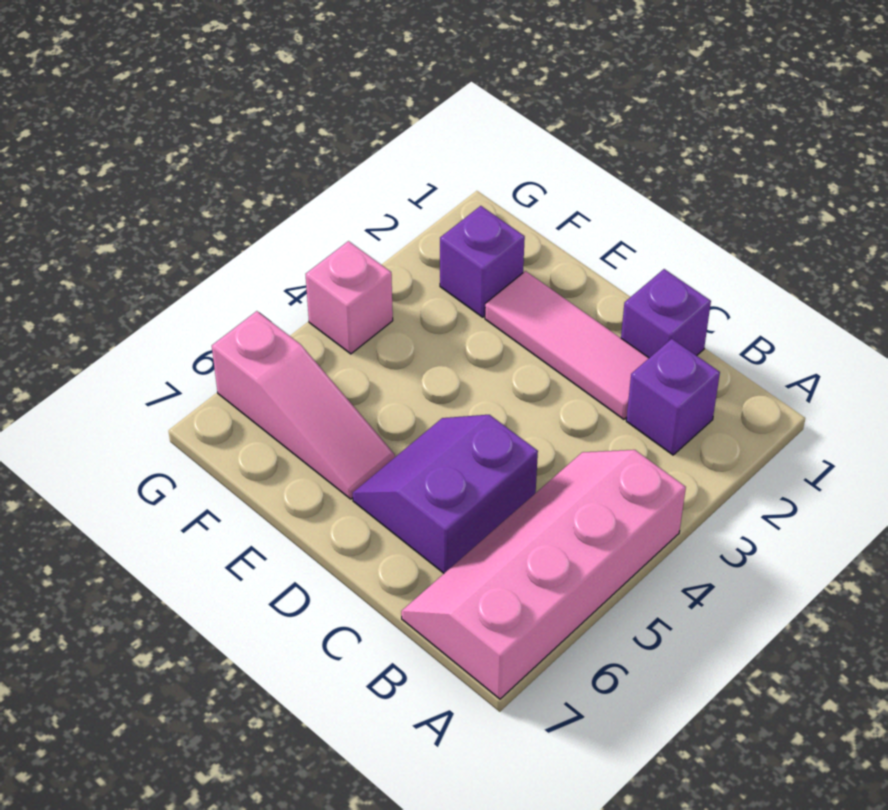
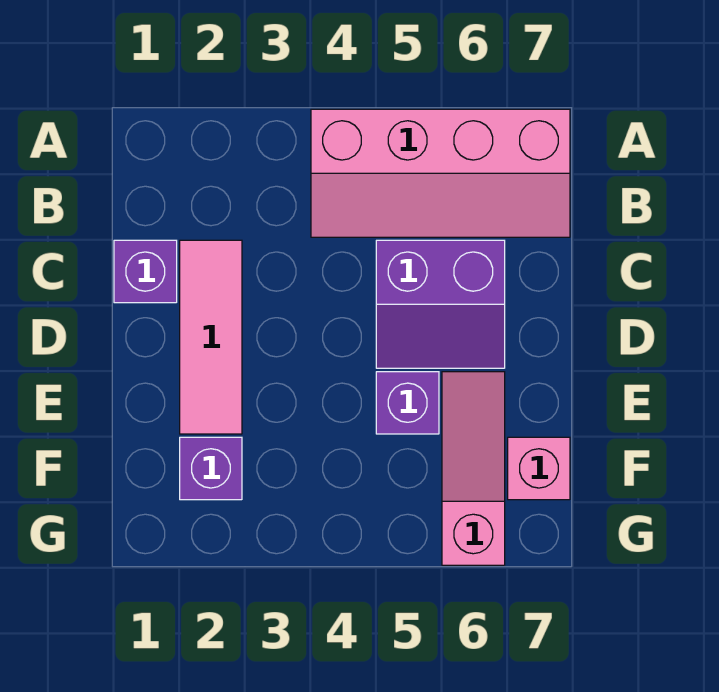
purple 1x1 brick [626,339,720,455] -> purple 1x1 brick moved to [376,372,439,434]
pink 1x1 brick [306,241,393,354] -> pink 1x1 brick moved to [508,437,570,500]

